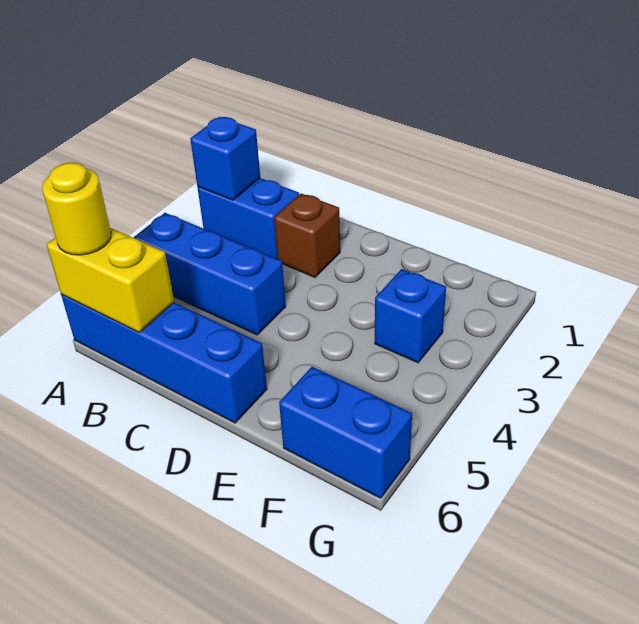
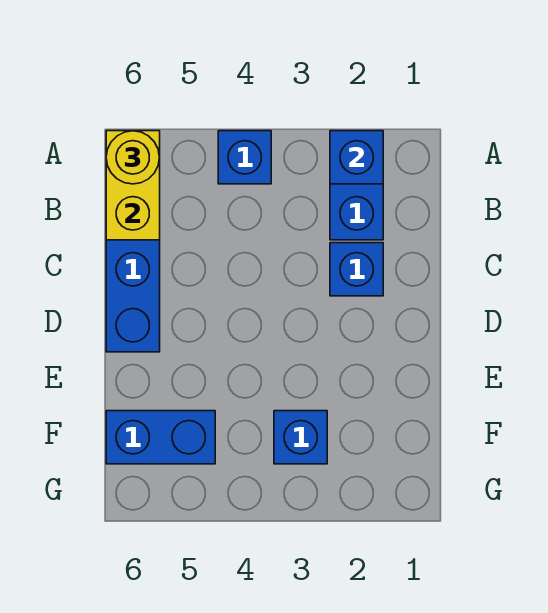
blue 1x3 brick [134,213,286,335] -> blue 1x1 brick [218,131,271,184]
brown 1x1 brick [274,193,340,277] -> blue 1x1 brick [330,243,383,296]
blue 1x2 brick [279,367,412,498] -> blue 1x2 brick turned to [106,411,215,464]

